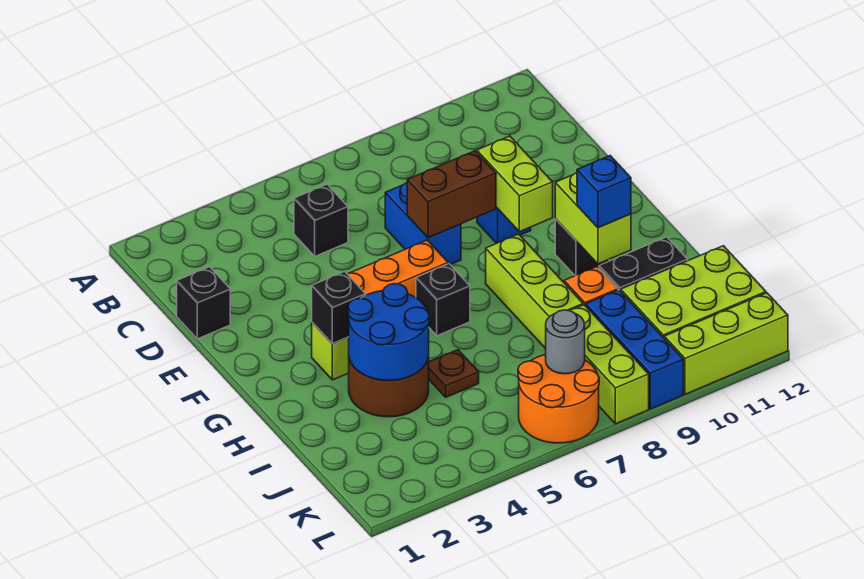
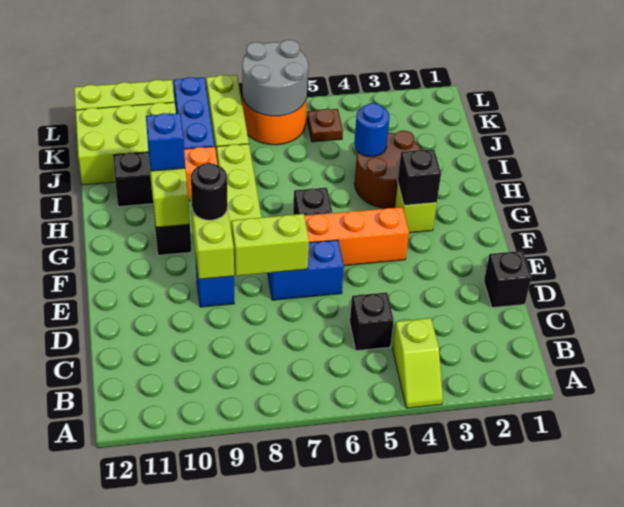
none -> lime 1x2 slope [392,318,443,408]
blue 1x2 brick [385,183,461,265] -> blue 1x2 brick turned to [268,240,344,300]
brown 1x2 brick [407,151,496,238] -> lime 1x2 brick [232,214,309,276]
none -> black 1x1 round brick [191,163,228,220]
blue 2x2 round brick [348,284,429,380] -> blue 1x1 round brick [354,103,390,157]
brown 1x1 plate [429,350,479,397] -> brown 1x1 plate moved to [307,109,343,142]
grey 1x1 round brick [546,310,585,374] -> grey 2x2 round brick [242,40,308,116]

